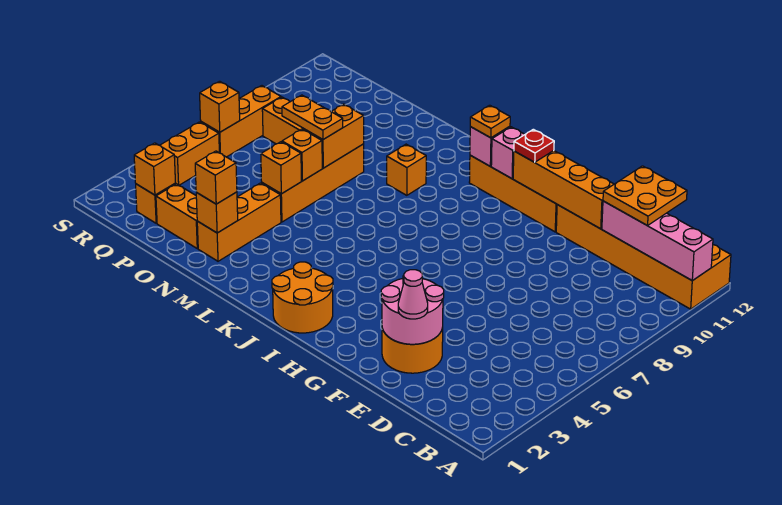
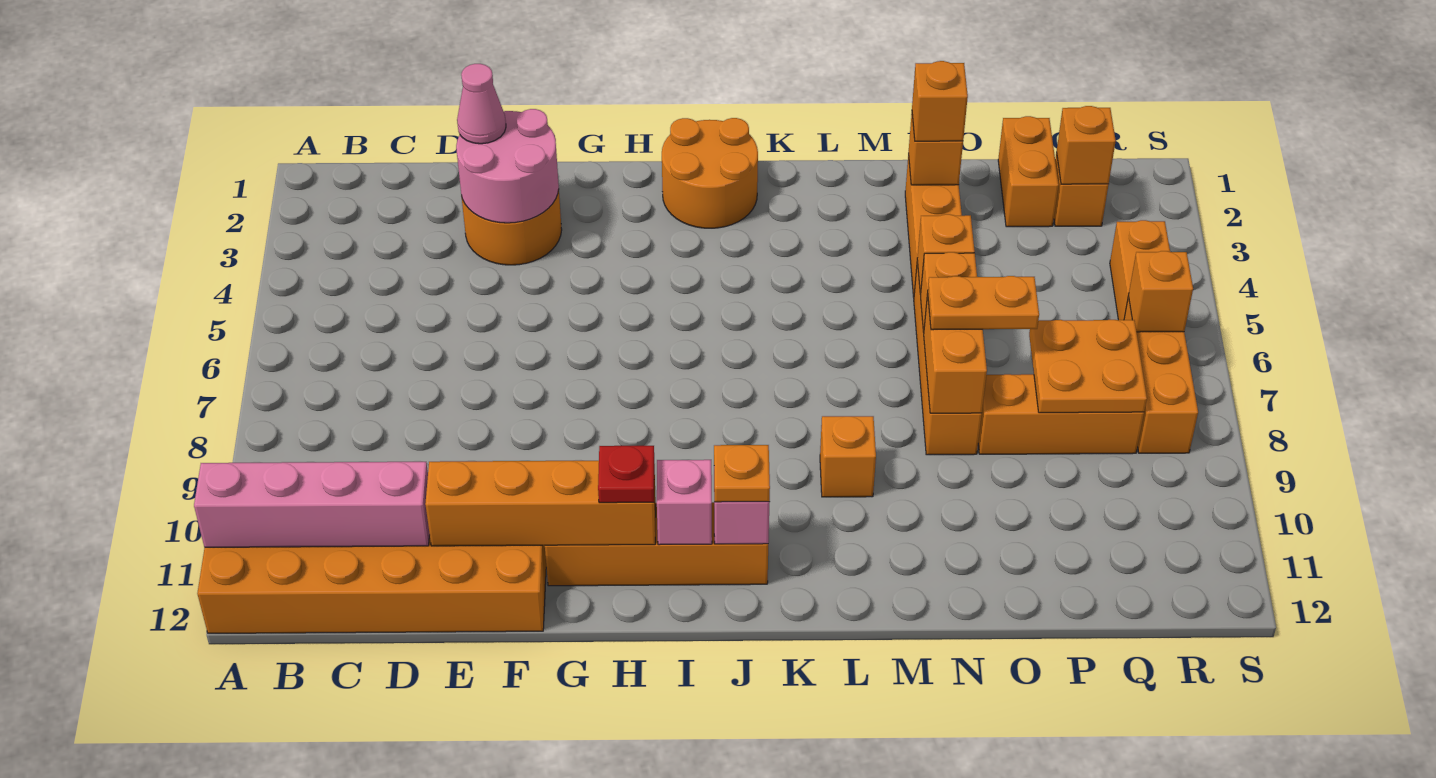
orange 2x2 plate [603,166,687,226] -> orange 2x2 plate moved to [1029,320,1147,413]
orange 1x2 brick [156,184,198,248] -> orange 1x2 brick turned to [998,116,1059,227]

